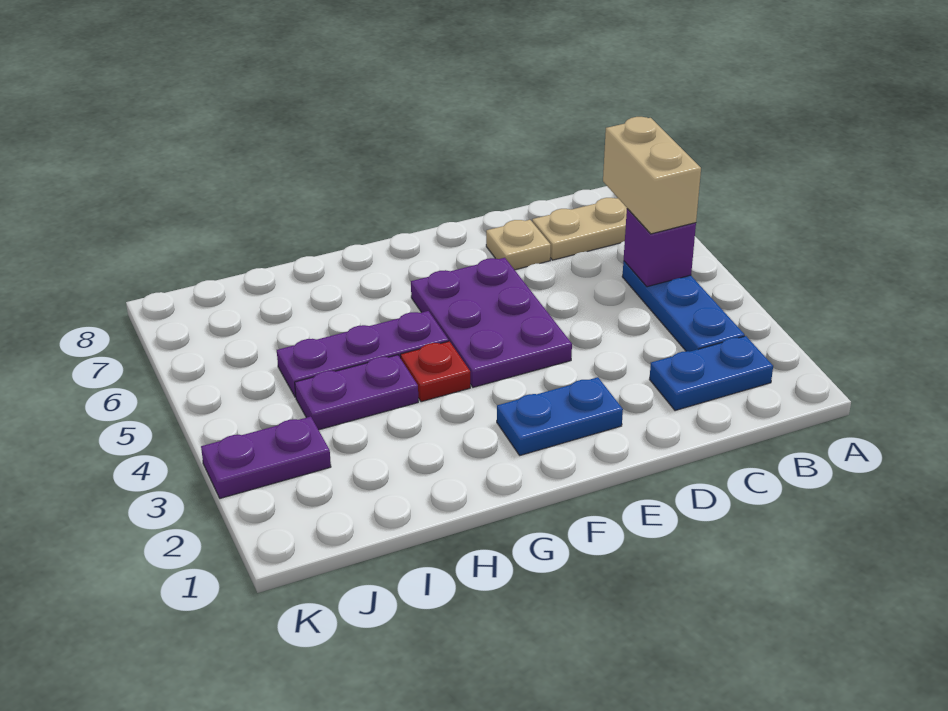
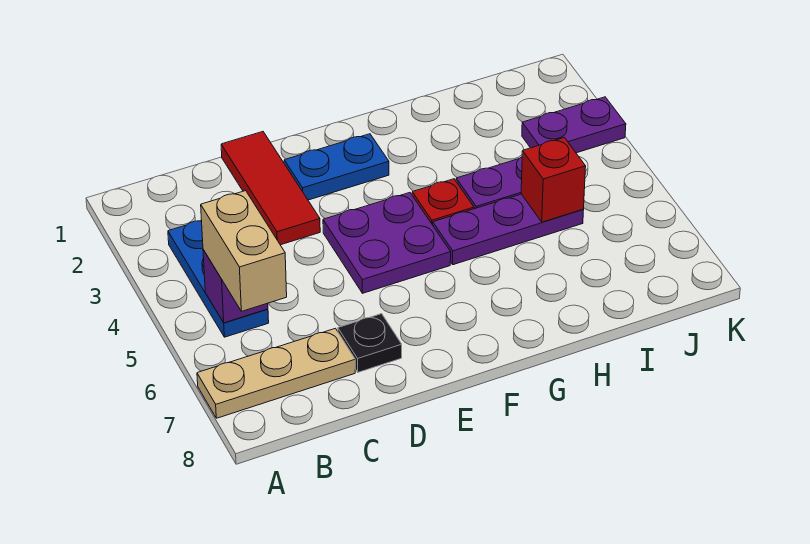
blue 1x2 plate [650,336,773,411] -> none
none -> red 1x3 tile [221,132,320,245]
tan 1x1 plate [486,220,551,270] -> black 1x1 plate [338,314,402,372]
purple 2x3 plate [411,258,572,387] -> purple 2x2 plate [323,193,451,293]
none -> red 1x1 brick [521,138,586,222]

